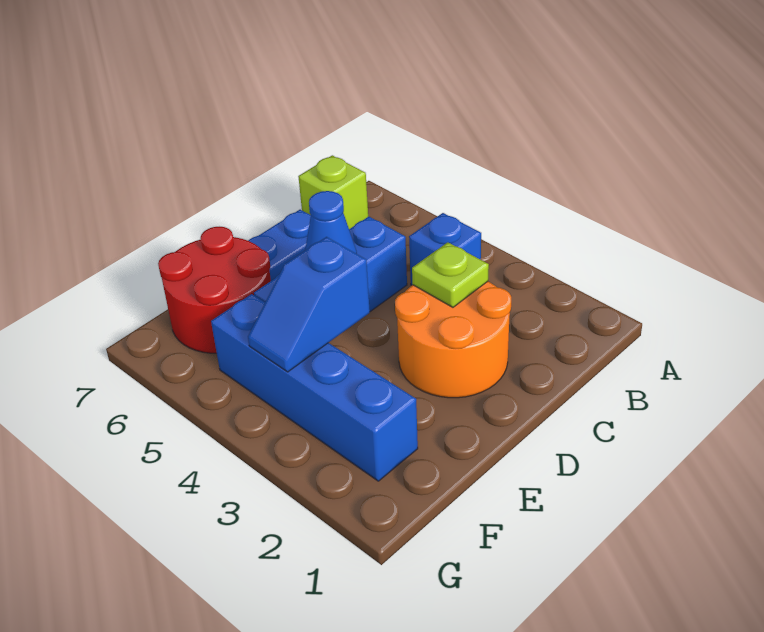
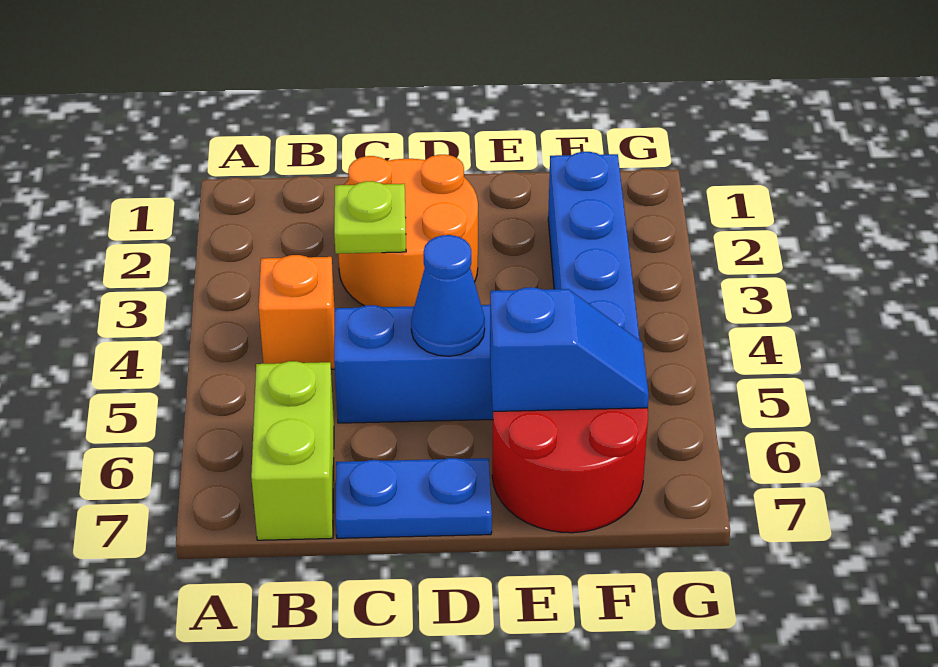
blue 1x1 brick [409,213,481,285] -> orange 1x1 brick [259,255,335,369]
lime 1x1 brick [298,155,368,229] -> lime 1x2 brick [251,361,334,540]
blue 1x2 slope [248,237,370,372] -> blue 1x2 slope moved to [490,287,649,411]

